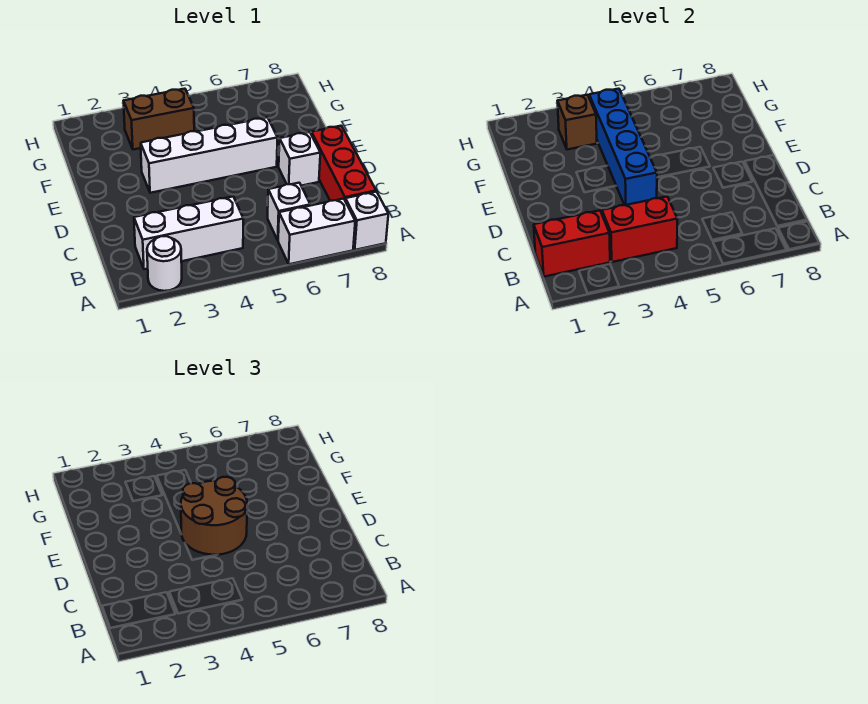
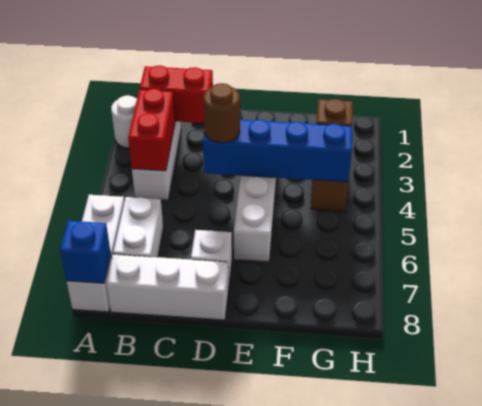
none -> blue 1x1 brick [60,221,111,283]
red 1x2 brick [534,211,610,277] -> red 1x2 brick turned to [140,65,213,123]
white 1x1 brick [268,183,310,240] -> white 1x2 brick [113,197,163,257]
red 1x3 brick [311,126,376,201] -> white 1x3 brick [106,254,229,320]
brown 2x2 round brick [181,477,247,555] -> brown 1x1 round brick [203,83,240,143]

